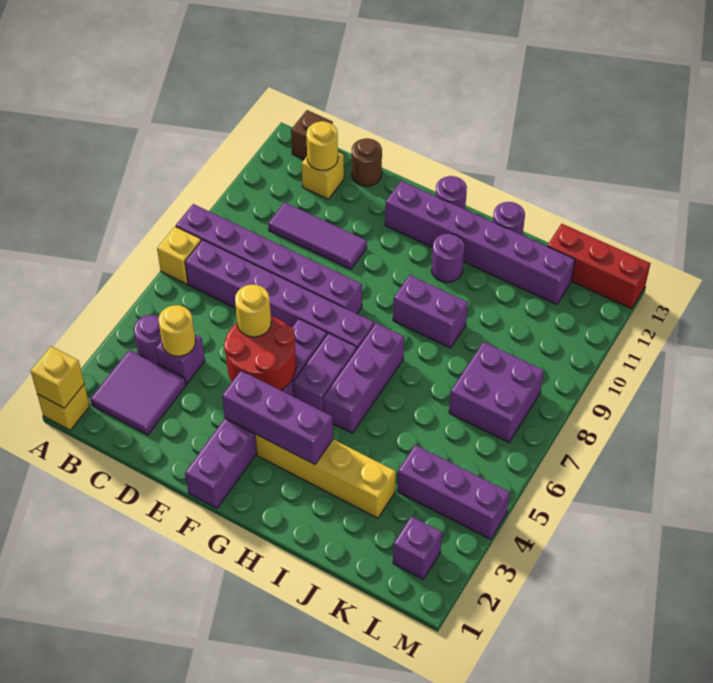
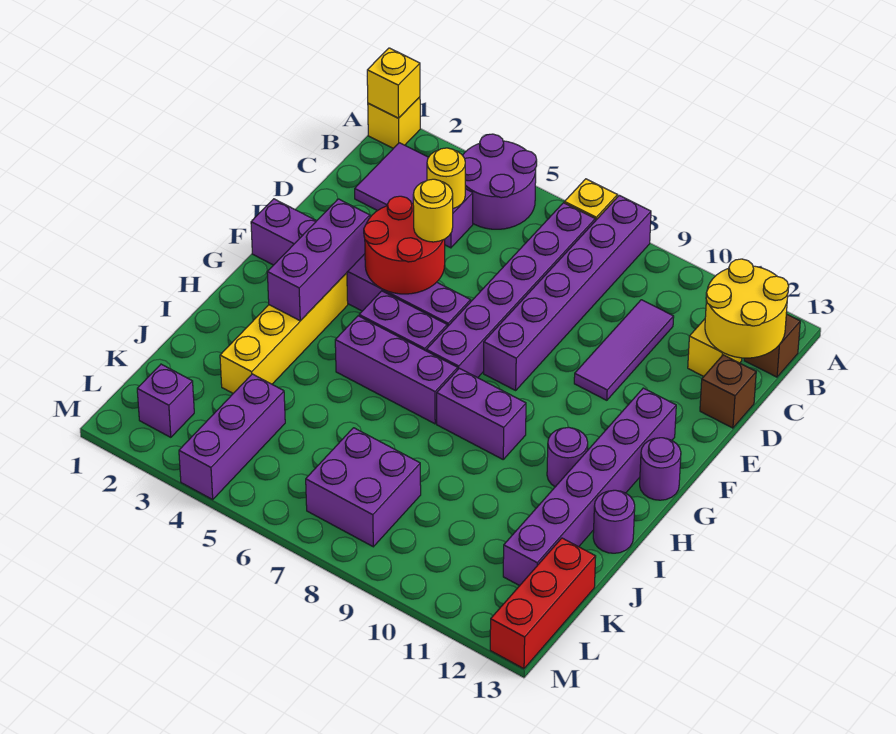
purple 1x1 round brick [134,315,162,364] -> purple 2x2 round brick [462,134,537,229]
yellow 1x1 round brick [306,121,338,170] -> yellow 2x2 round brick [705,259,789,358]
brown 1x1 round brick [352,138,382,186] -> brown 1x1 brick [700,355,756,428]
purple 1x2 brick [393,275,468,348] -> purple 1x2 brick turned to [437,368,526,459]

